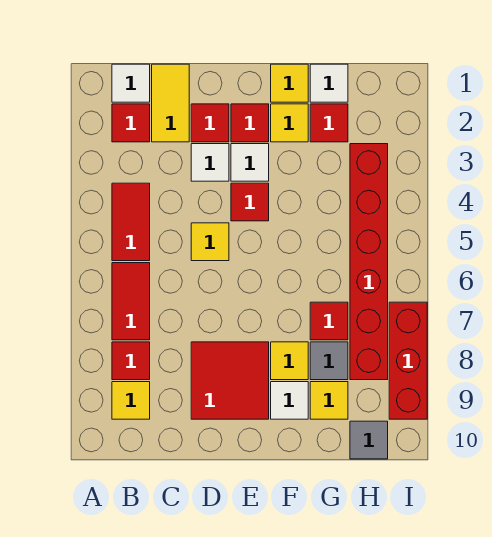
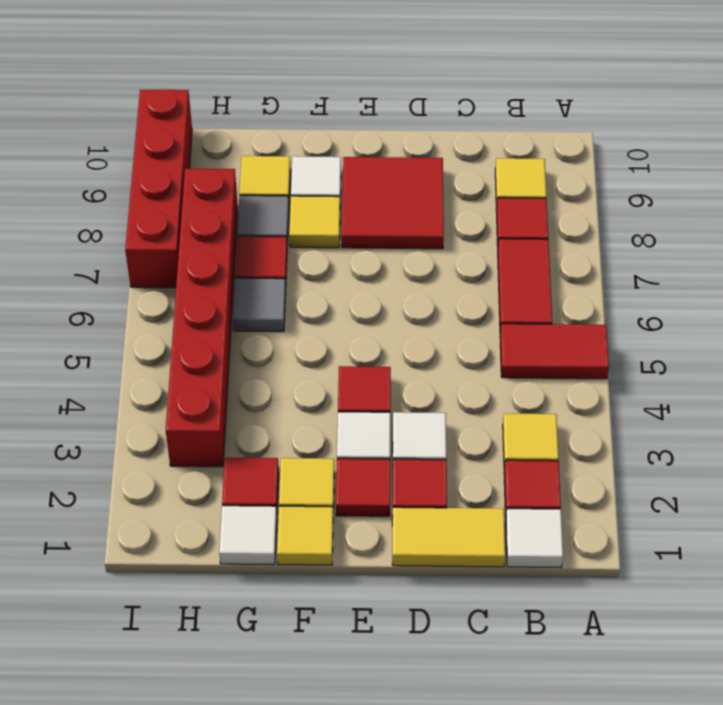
red 1x2 tile [112,183,150,261] -> red 1x2 tile turned to [500,324,609,379]
yellow 1x2 tile [152,64,189,142] -> yellow 1x2 tile turned to [392,507,505,567]
yellow 1x1 tile [191,223,229,261] -> yellow 1x1 tile moved to [503,413,559,468]
grey 1x1 tile [350,421,388,459] -> grey 1x1 tile moved to [232,278,286,332]
red 1x3 brick [389,302,427,419] -> red 1x4 brick [125,89,192,288]

